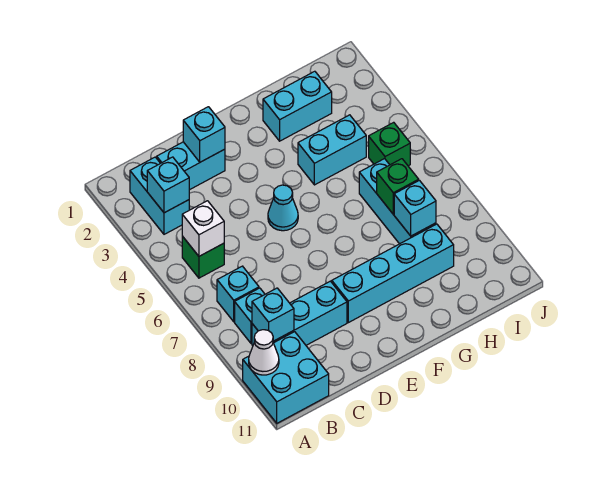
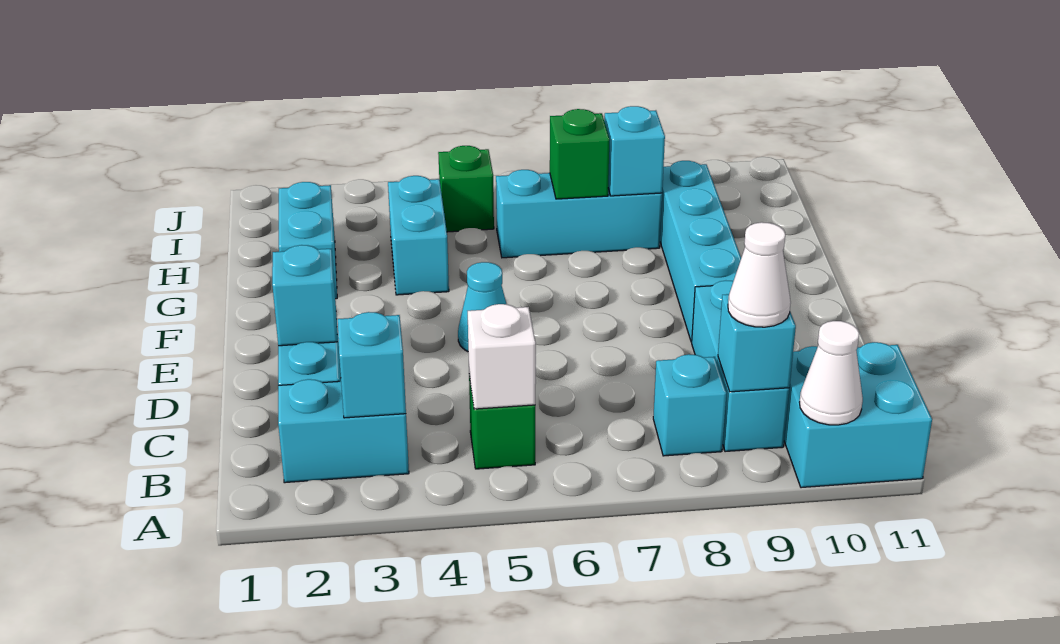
cyan 1x1 brick [217,266,259,322] -> none
none -> white 1x1 cone [728,222,791,327]

